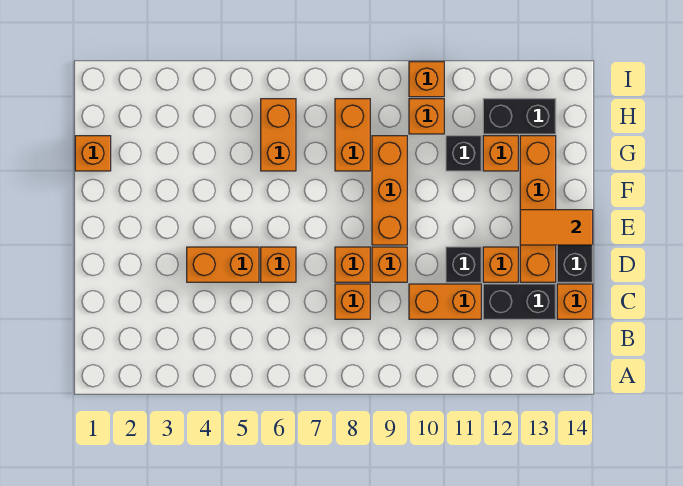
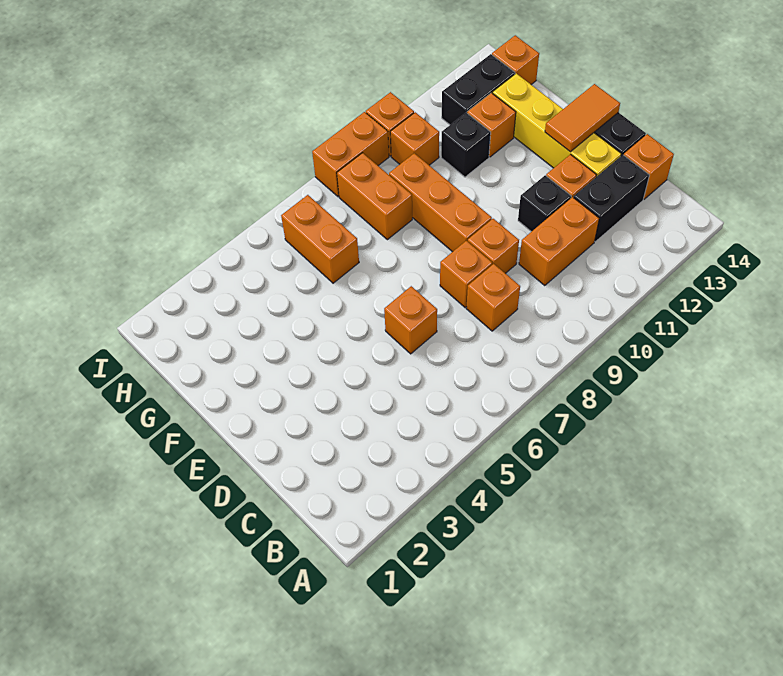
orange 1x2 brick [187,247,259,282] -> orange 1x2 brick moved to [312,112,389,197]
orange 1x4 brick [520,136,556,282] -> yellow 1x4 brick [492,73,621,177]
orange 1x1 brick [75,136,111,171] -> orange 1x1 brick moved to [492,35,539,84]

